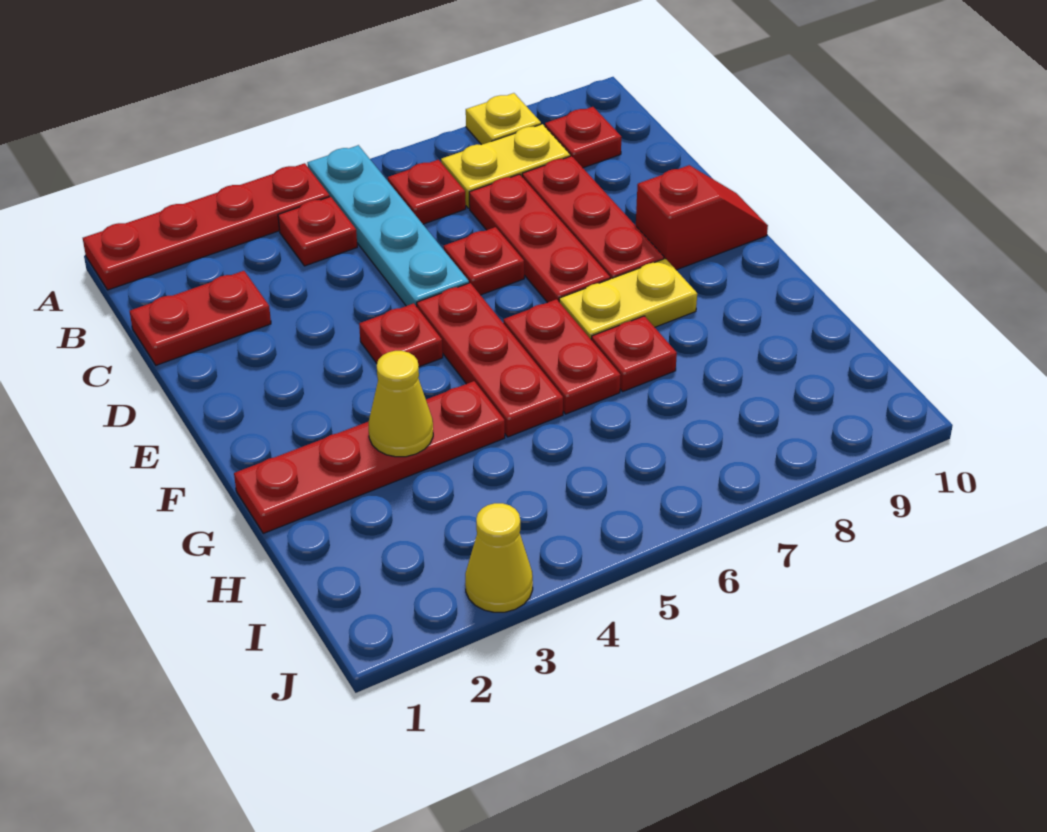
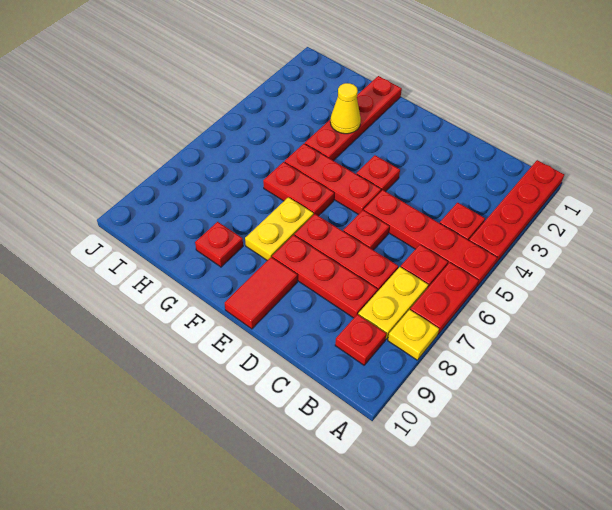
cyan 1x4 plate [308,145,469,307] -> red 1x4 plate [364,190,497,286]
red 1x2 plate [130,271,271,365] -> red 1x2 plate moved to [410,263,479,334]
red 1x2 slope [636,165,768,270] -> red 1x2 tile [225,257,297,329]
red 1x1 plate [591,316,677,391] -> red 1x1 plate moved to [195,222,243,267]
yellow 1x1 cone [465,503,533,612] -> none

